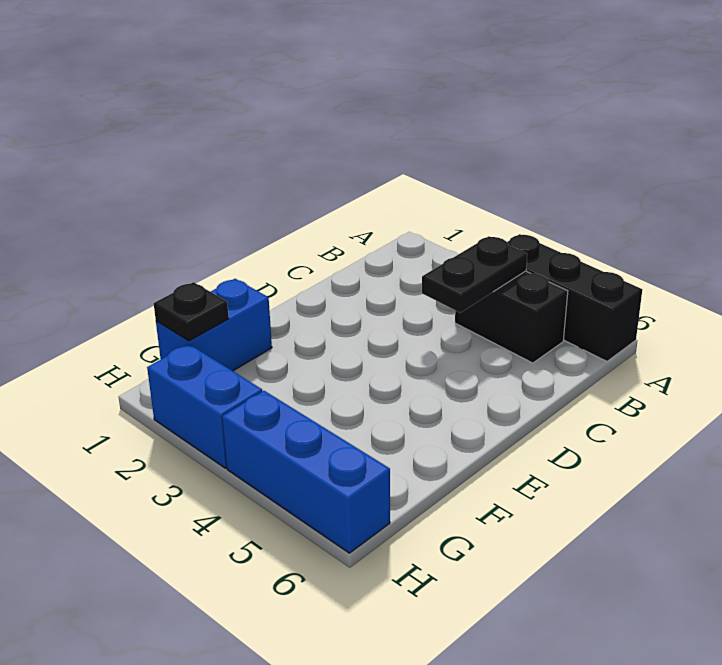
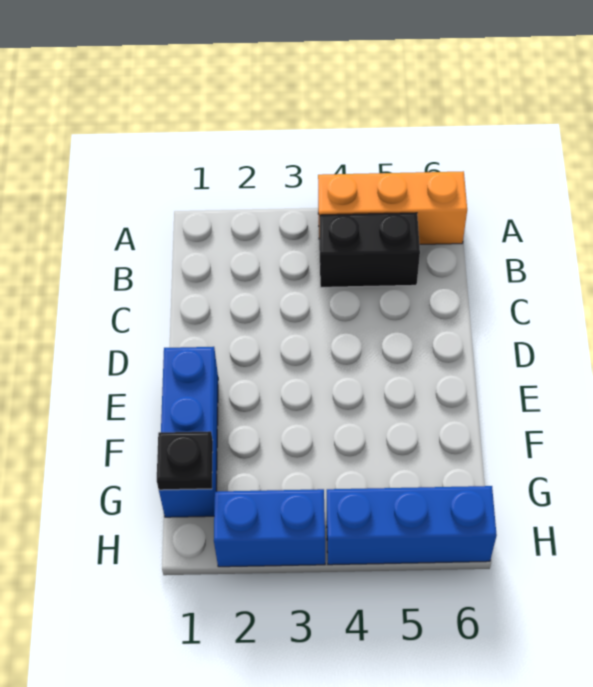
black 1x3 brick [507,234,642,361] -> orange 1x3 brick [318,171,467,245]
black 1x2 plate [422,236,527,313] -> none
blue 1x2 brick [156,279,272,371] -> blue 1x3 brick [159,347,218,517]

